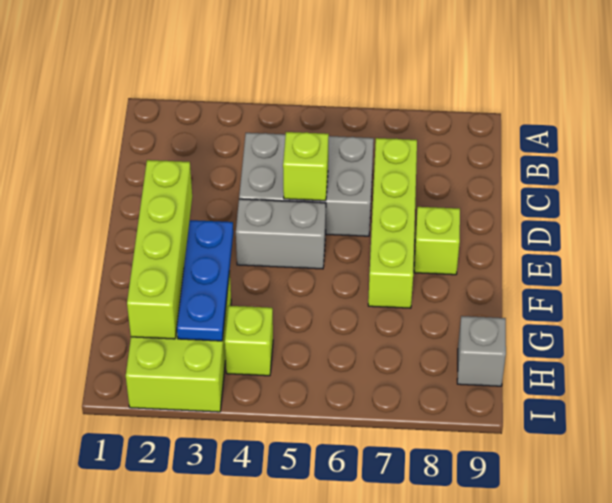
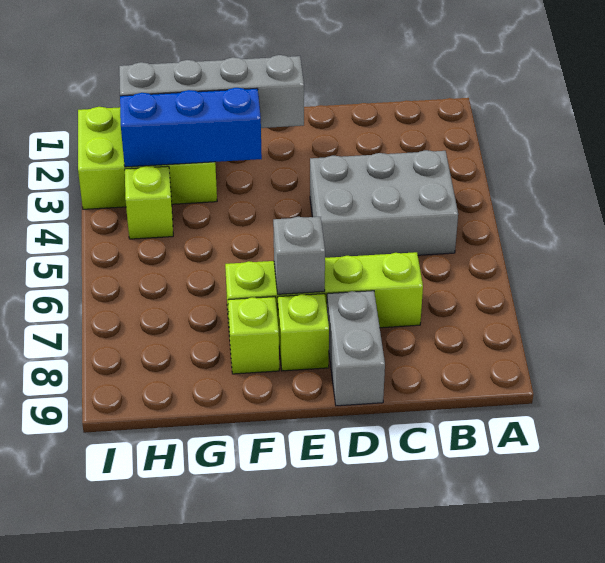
grey 2x3 brick [239,133,374,236] -> grey 2x3 brick turned to [310,150,458,258]
lime 1x1 brick [283,132,329,201] -> lime 1x1 brick moved to [228,297,279,374]
lime 1x4 brick [127,160,192,339] -> grey 1x4 brick [119,55,304,128]
grey 1x2 brick [236,199,326,269] -> grey 1x2 brick moved to [327,291,385,406]
blue 1x3 plate [177,220,233,341] -> blue 1x3 brick [120,88,262,167]
grey 1x1 brick [457,316,506,386] -> grey 1x1 brick moved to [273,217,325,294]

